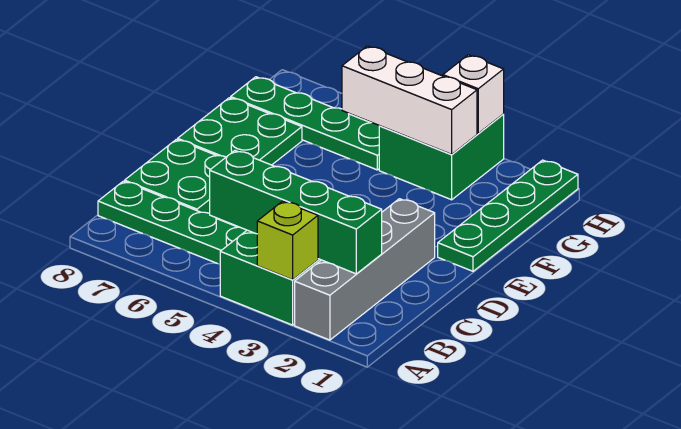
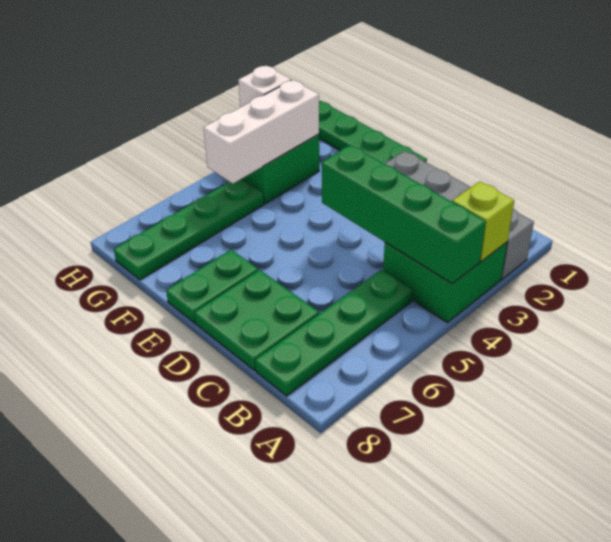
green 1x4 brick [210,151,382,274] -> green 1x4 brick turned to [322,145,486,284]
green 2x2 plate [178,98,302,165] -> green 1x2 plate [166,250,258,323]

